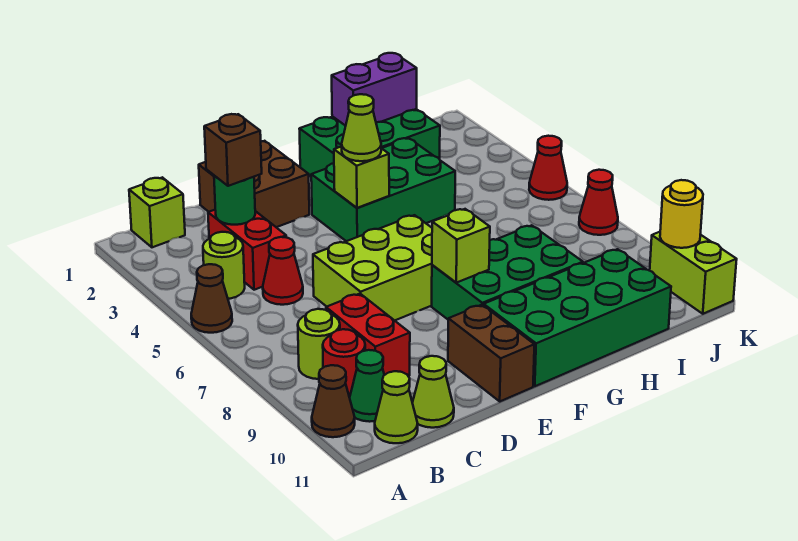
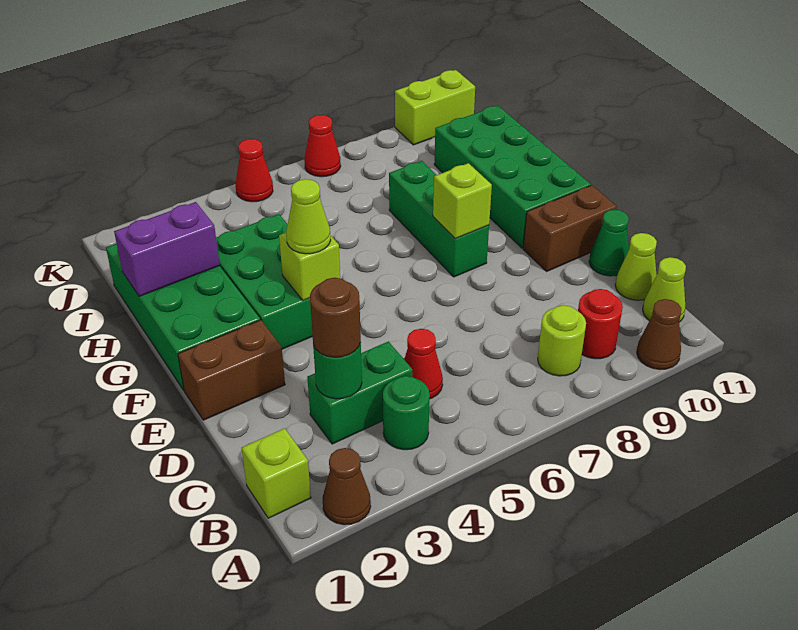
brown 1x1 cone [191,264,232,333] -> brown 1x1 cone moved to [323,448,371,525]
lime 1x1 round brick [203,232,245,299] -> green 1x1 round brick [383,376,430,450]
green 1x1 cone [350,350,384,422] -> green 1x1 cone moved to [589,210,629,276]
red 1x2 brick [208,210,286,290] -> green 1x2 brick [307,341,412,444]
brown 1x1 brick [204,114,262,186] -> brown 1x1 round brick [310,278,361,357]
red 1x2 brick [326,294,410,376] -> none
brown 2x2 brick [199,141,309,227] -> brown 1x2 brick [178,320,285,420]
lime 2x3 brick [313,215,432,321] -> none
green 2x3 brick [432,225,583,319] -> green 1x3 brick [389,161,489,277]
green 2x3 brick [300,109,440,176] -> green 2x4 brick [106,244,260,390]
purple 1x2 brick [332,53,417,126] -> purple 1x2 brick turned to [114,202,220,296]
yellow 1x1 round brick [660,180,703,248] -> none

